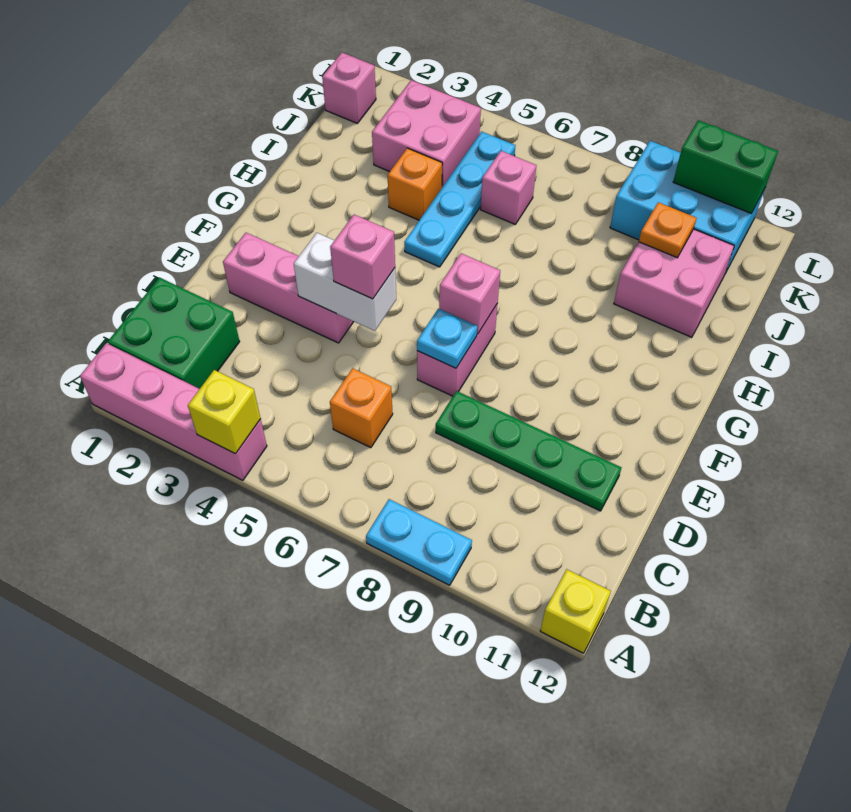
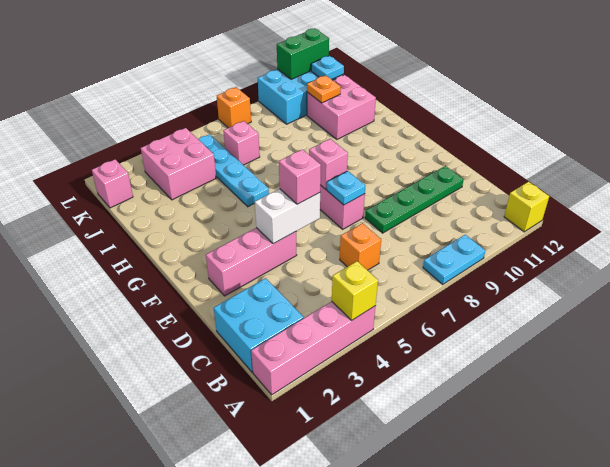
green 2x2 brick [108,278,240,389] -> cyan 2x2 brick [214,278,304,372]
orange 1x1 brick [388,148,442,220] -> orange 1x1 brick moved to [217,87,251,128]
none -> cyan 1x1 plate [311,56,344,79]

